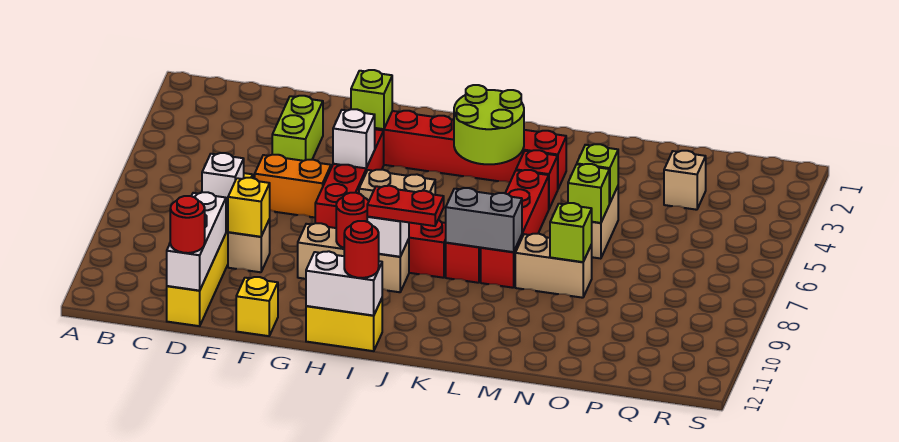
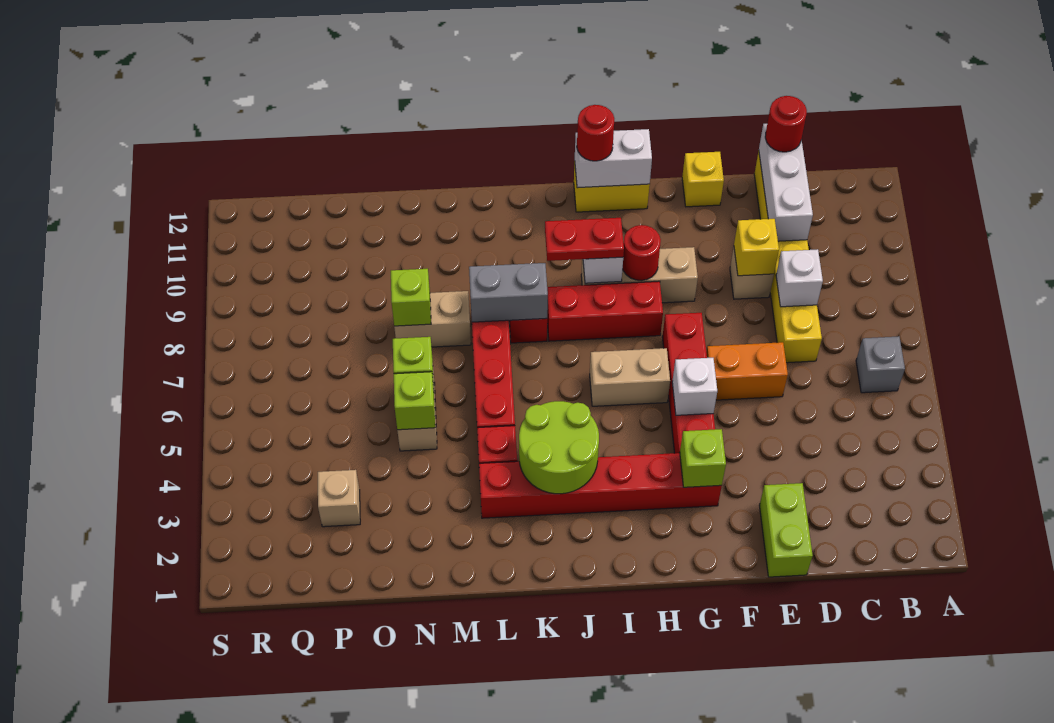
none -> grey 1x1 brick [856,336,905,393]
lime 1x2 brick [272,96,323,161] -> lime 1x2 brick moved to [759,483,813,577]

